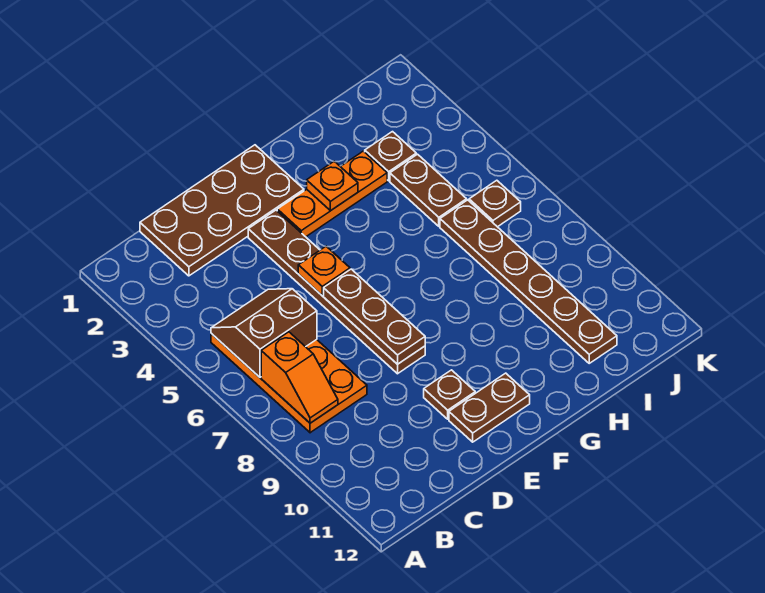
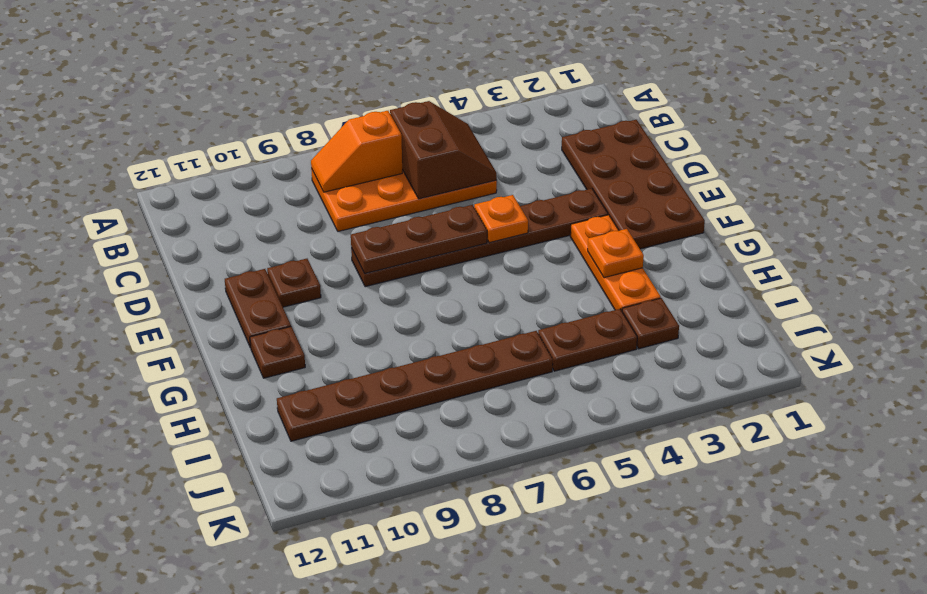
brown 1x1 plate [469,180,521,227] -> brown 1x1 plate moved to [250,327,305,378]

